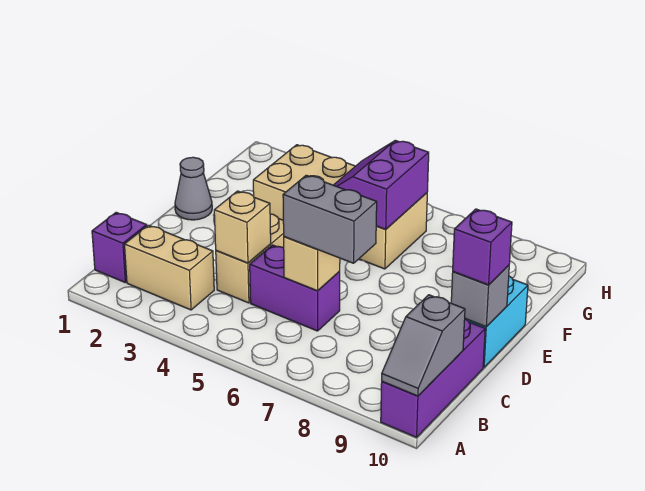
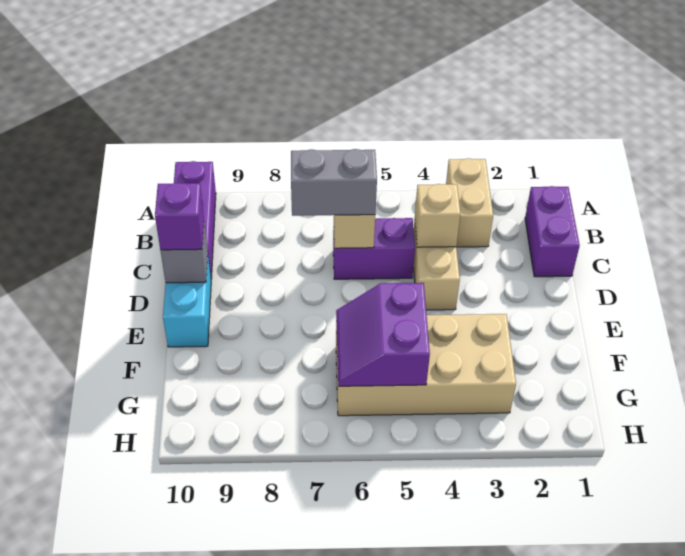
grey 1x2 slope [382,295,465,396] -> none
purple 1x1 brick [92,212,147,282] -> purple 1x2 brick [525,186,580,277]
tan 1x2 brick [124,225,214,310] -> tan 1x2 brick turned to [446,158,493,247]
grey 1x1 cone [175,157,212,220] -> none
purple 2x2 slope [334,140,429,229] -> purple 2x2 slope turned to [336,283,430,386]

